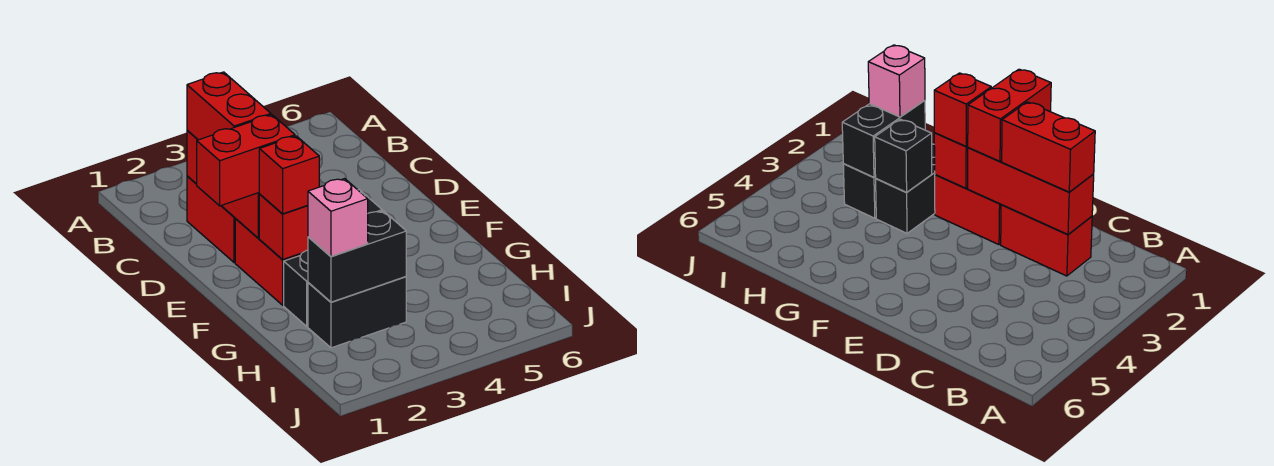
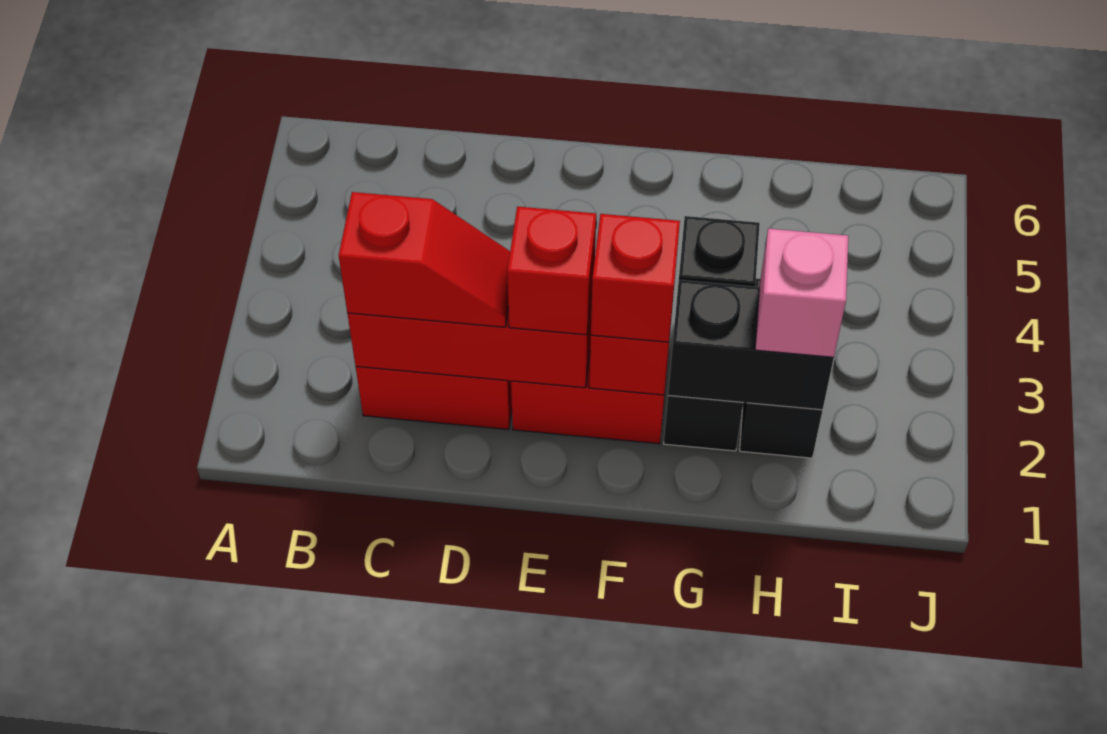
red 1x2 brick [187,72,271,140] -> red 1x2 slope [339,192,510,327]
red 1x2 brick [197,115,295,206] -> red 1x1 brick [507,207,596,335]
black 1x2 brick [308,211,406,302] -> black 1x2 brick turned to [668,280,834,410]

